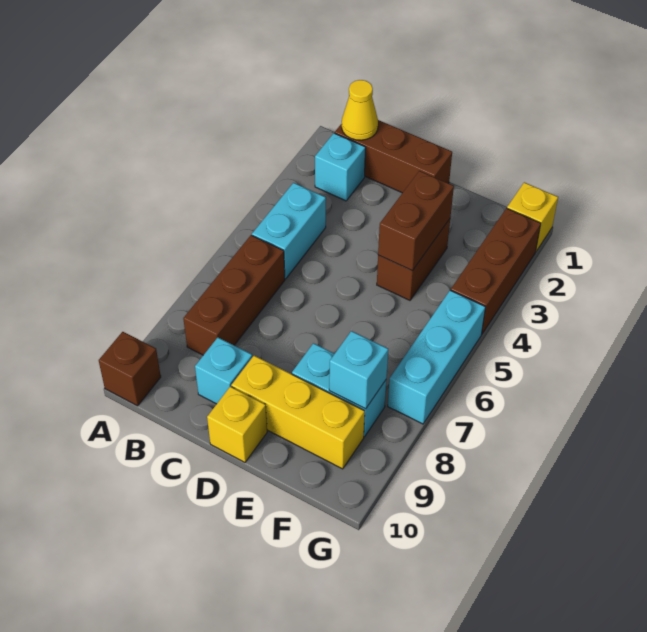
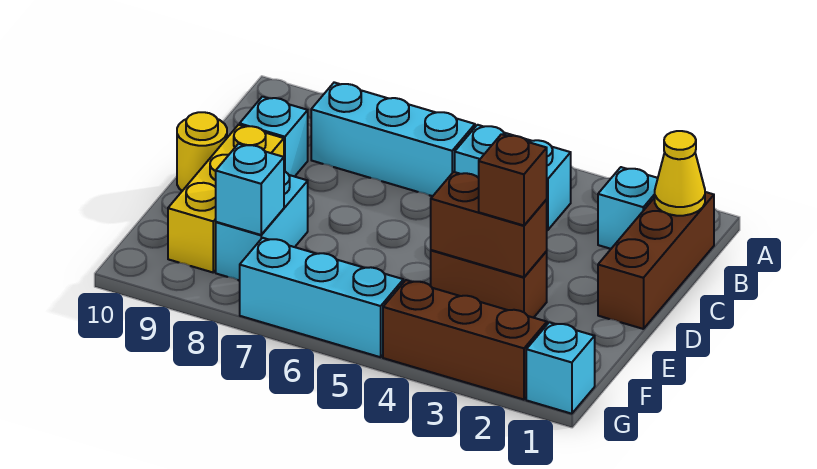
brown 1x1 brick [99,332,161,406] -> brown 1x1 brick moved to [479,134,547,226]
brown 1x3 brick [183,235,285,355] -> cyan 1x3 brick [311,82,475,196]
yellow 1x1 brick [207,386,267,462] -> yellow 1x1 round brick [177,112,227,191]
yellow 1x1 brick [507,182,558,251] -> cyan 1x1 brick [526,322,595,414]

